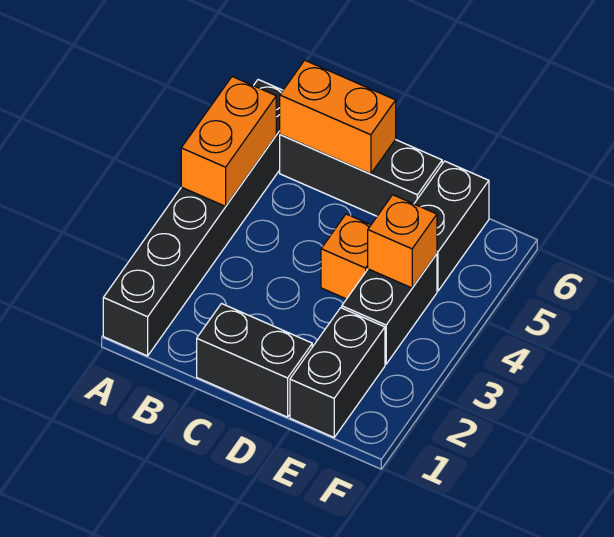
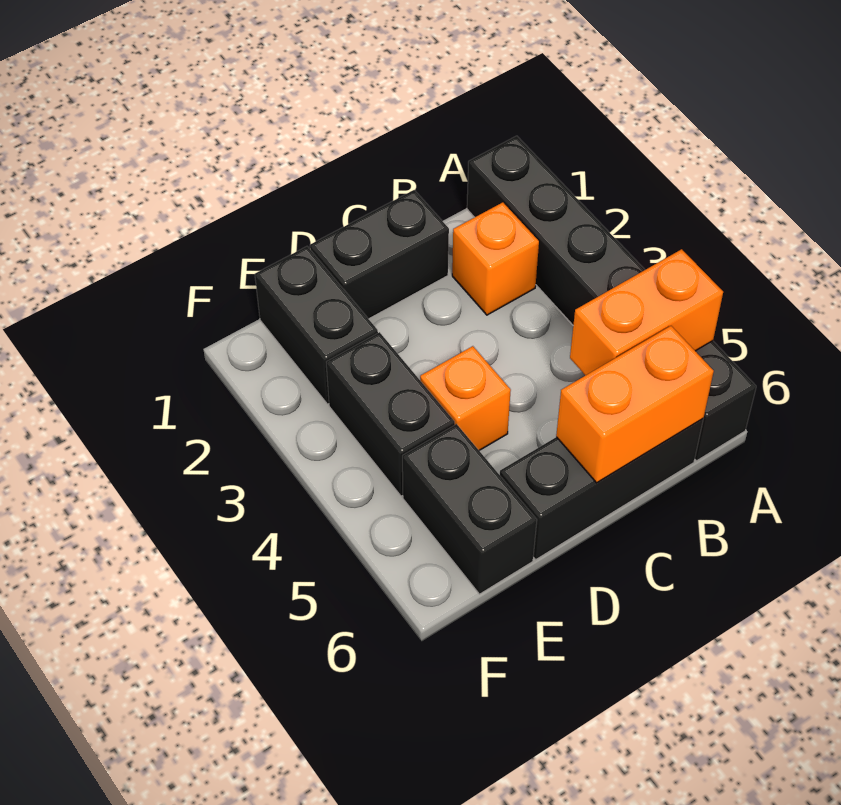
orange 1x2 brick [181,77,276,206] -> orange 1x2 brick turned to [570,249,723,375]
orange 1x1 brick [368,195,437,288] -> orange 1x1 brick moved to [452,202,539,315]

